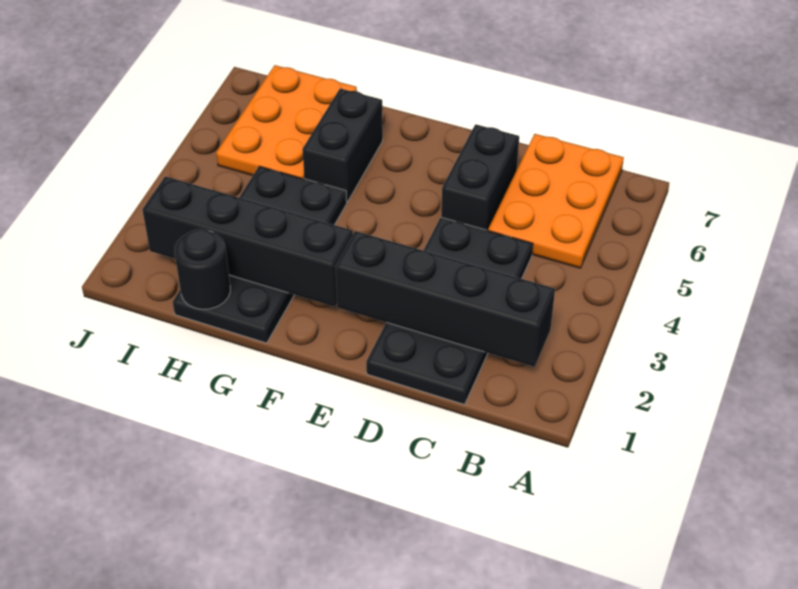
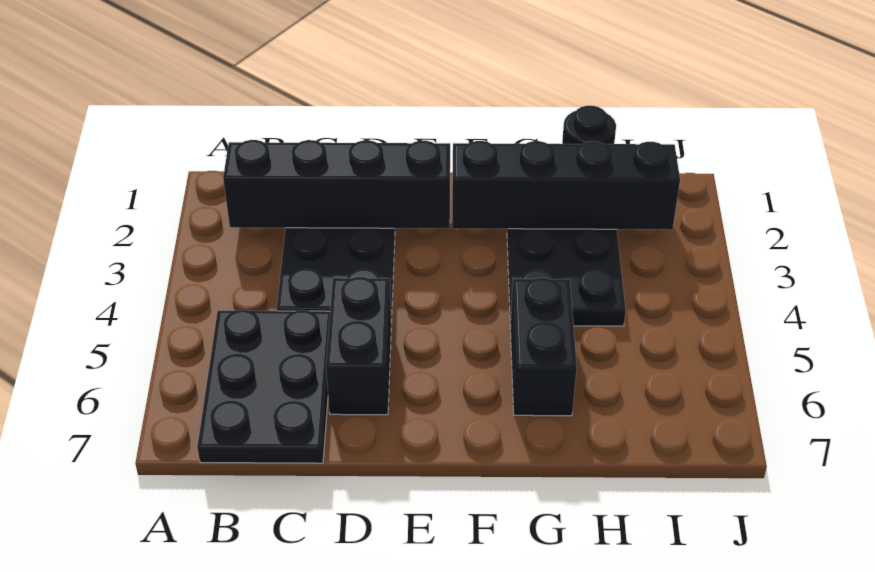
orange 2x3 plate [488,134,624,268] -> black 2x3 plate [197,310,330,463]
orange 2x3 plate [216,65,357,179] -> none

